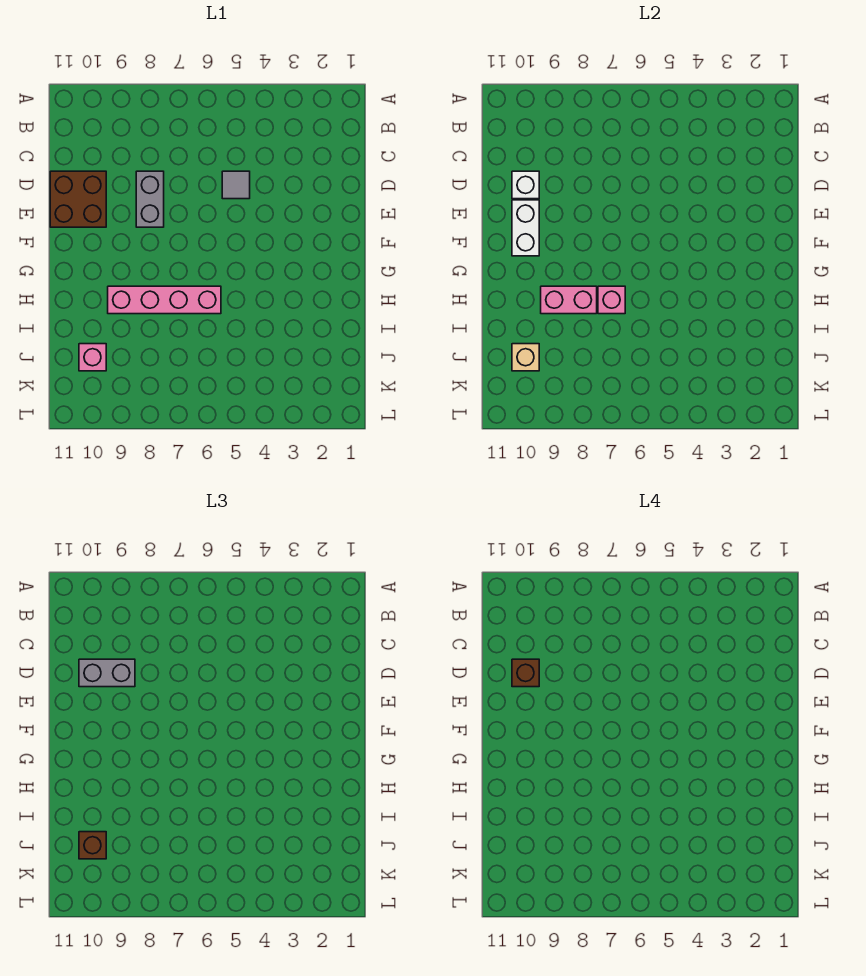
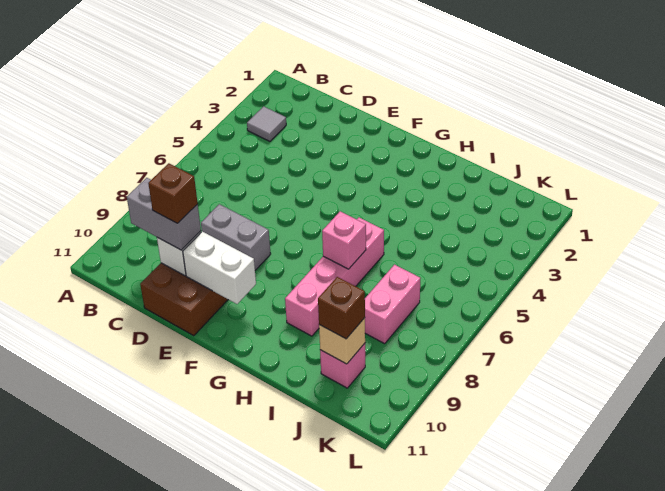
grey 1x1 tile [222,171,250,199] -> grey 1x1 tile moved to [247,106,286,141]
grey 1x2 brick [79,659,135,687] -> grey 1x2 brick turned to [127,178,201,250]
pink 1x2 brick [541,286,597,314] -> pink 1x2 brick moved to [365,265,420,344]

